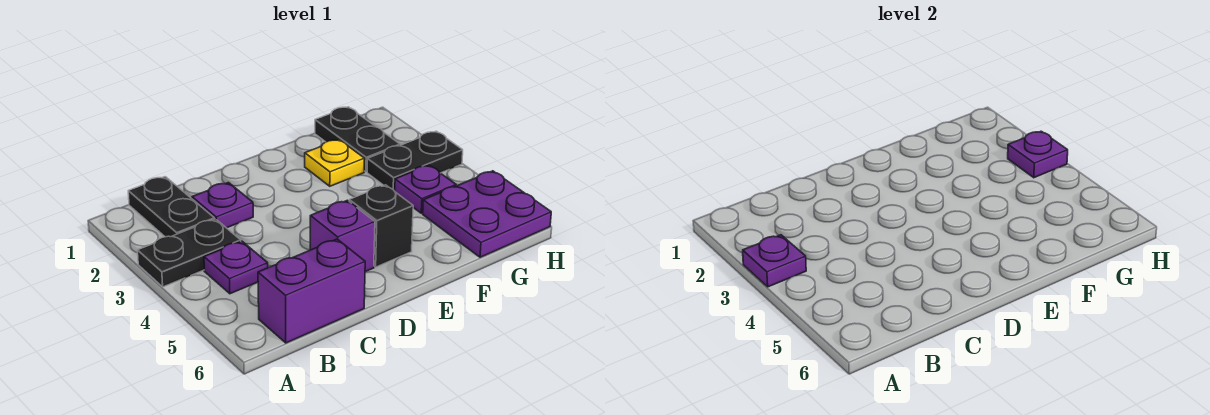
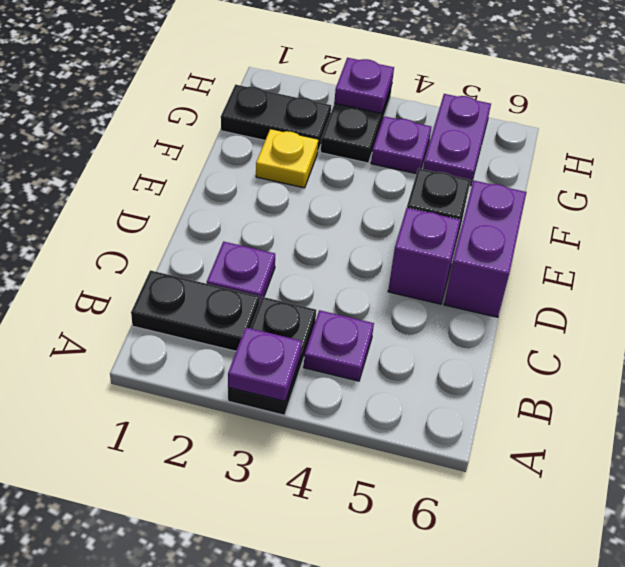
purple 1x2 brick [258,239,365,343] -> purple 1x2 brick moved to [444,181,526,317]
purple 2x2 plate [423,171,551,257] -> purple 1x2 plate [423,94,491,186]

